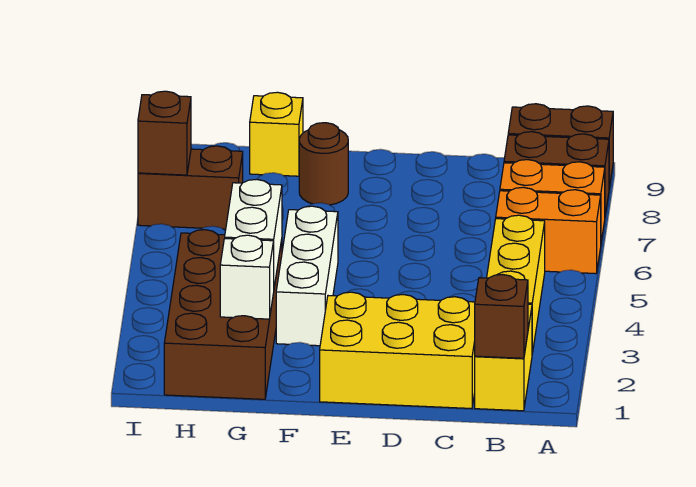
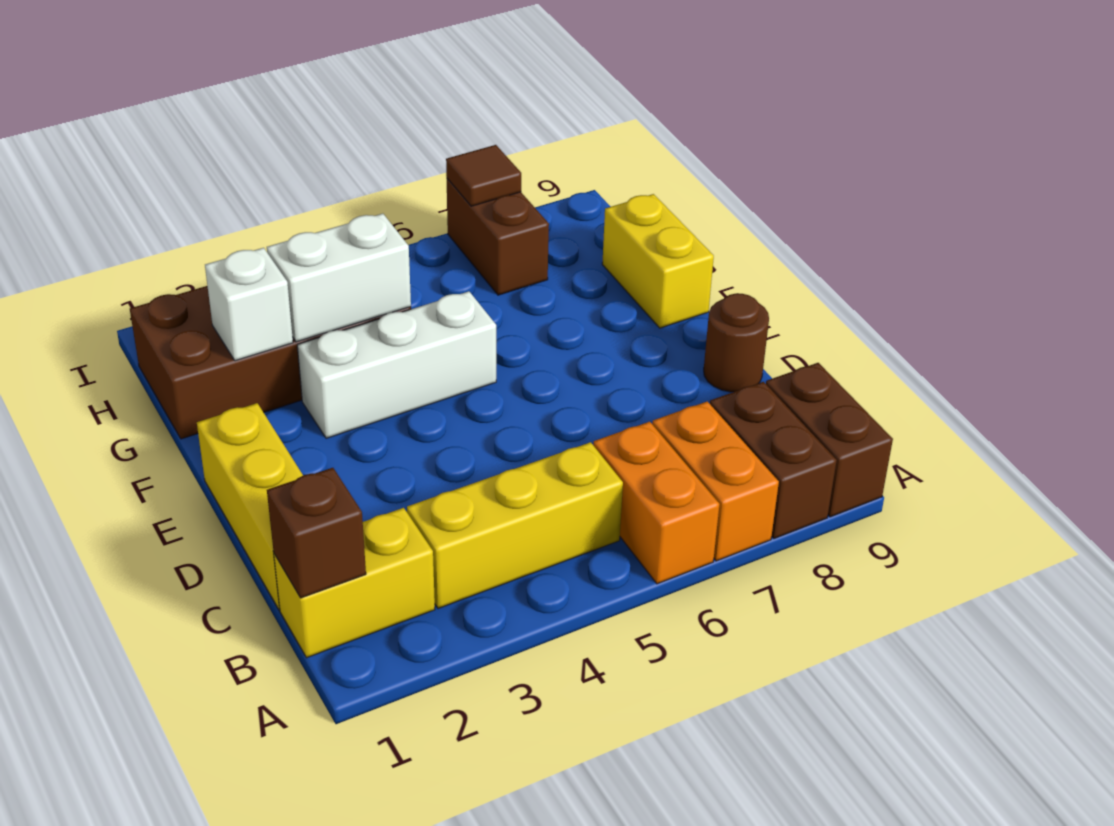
yellow 2x3 brick [320,292,475,408] -> yellow 1x3 brick [197,403,303,610]
brown 1x1 round brick [299,123,348,205] -> brown 1x1 round brick moved to [704,294,769,392]
yellow 1x1 brick [250,92,303,176] -> yellow 1x2 brick [602,194,714,328]
brown 1x1 brick [138,91,191,175] -> brown 1x1 tile [446,145,521,206]

